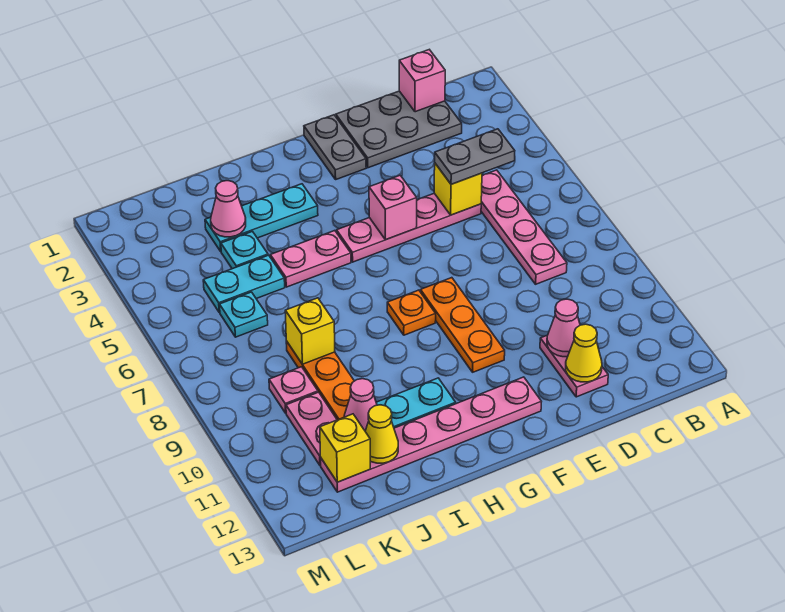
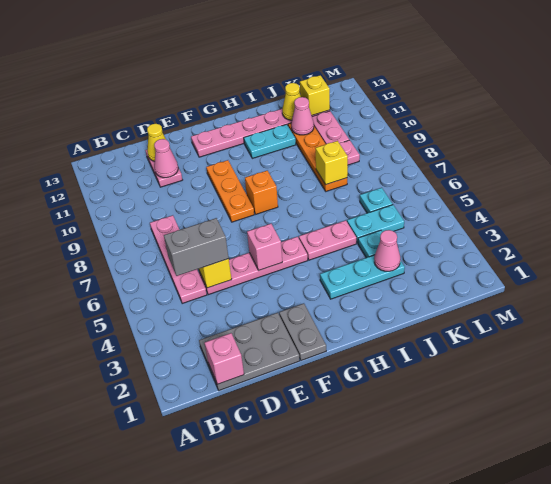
grey 1x2 plate [435,129,515,184] -> grey 1x2 brick [164,218,229,276]
orange 1x1 plate [387,290,436,335] -> orange 1x1 brick [245,171,278,214]

